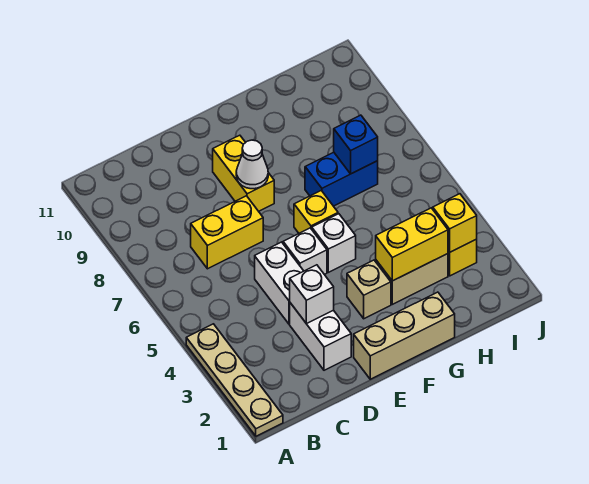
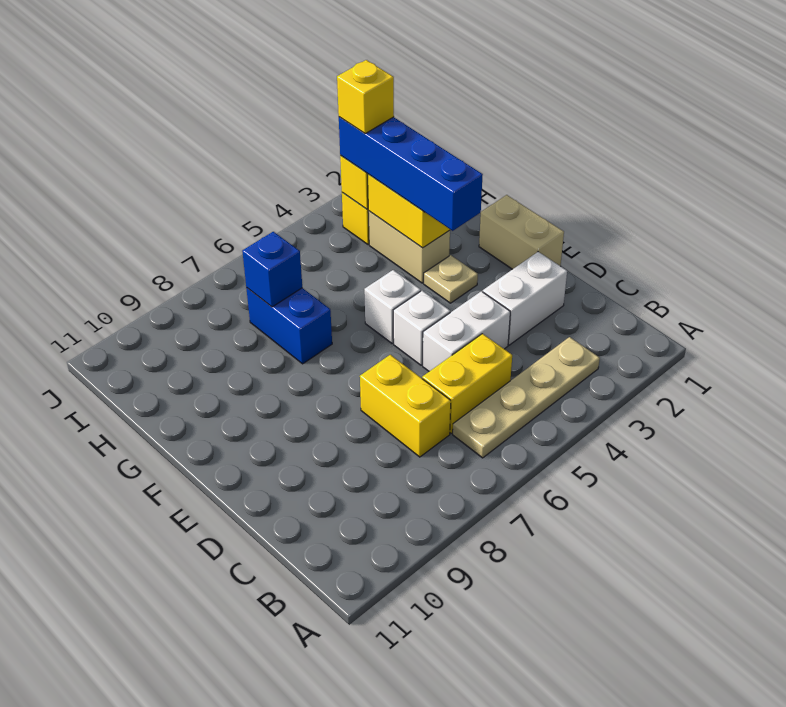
tan 1x4 plate [186,324,283,436] -> tan 1x4 plate moved to [453,337,600,458]
white 1x1 brick [290,265,334,324] -> none
tan 1x3 brick [354,292,455,379] -> tan 1x2 brick [479,195,564,269]
yellow 1x2 brick [213,135,274,211] -> yellow 1x2 brick moved to [422,334,512,434]
white 1x1 cone [236,140,268,189] -> none
tan 1x1 brick [347,260,391,319] -> tan 1x1 plate [424,255,478,303]
none -> blue 1x4 brick [339,117,483,231]
yellow 1x1 brick [294,191,338,233] -> yellow 1x1 brick moved to [337,60,394,133]

